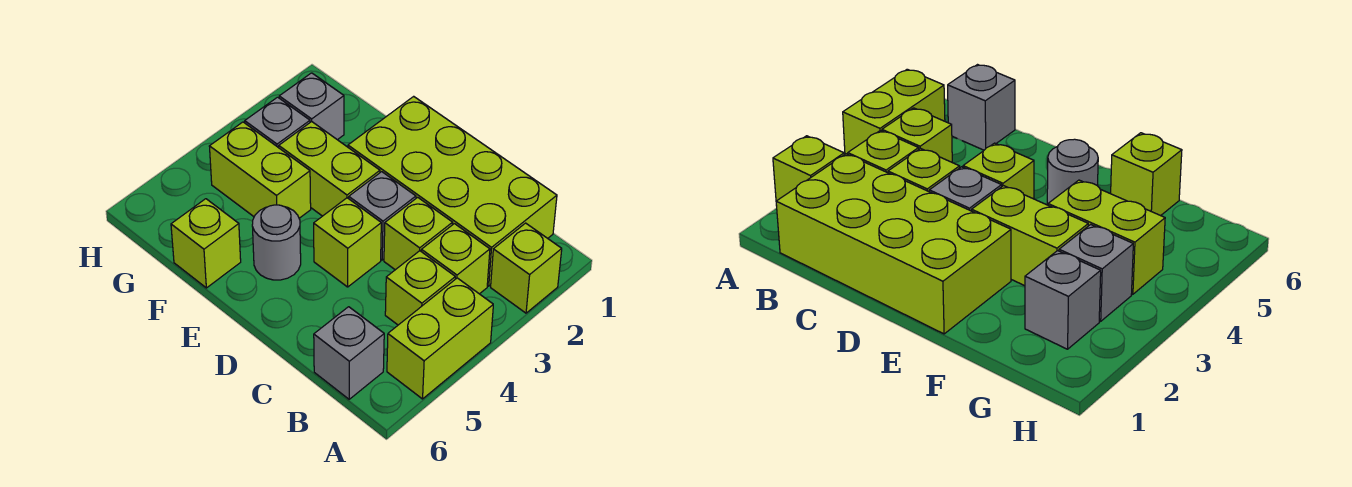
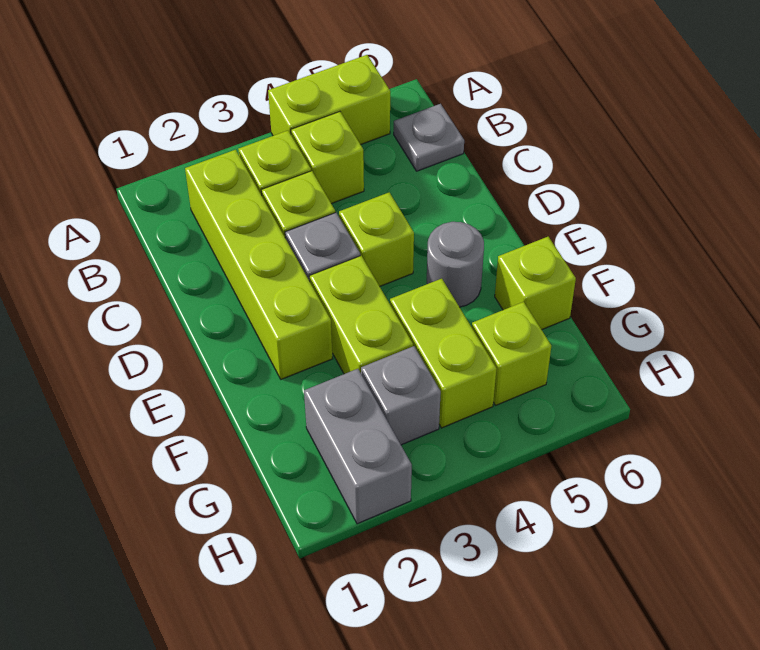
lime 1x1 brick [491,223,562,313] -> lime 1x1 brick moved to [472,302,551,405]
lime 2x4 brick [348,96,557,286] -> lime 1x4 brick [185,150,333,379]
grey 1x1 brick [314,307,384,399] -> grey 1x1 plate [394,104,464,171]
grey 1x1 brick [279,73,344,140] -> grey 1x2 brick [304,369,412,524]

